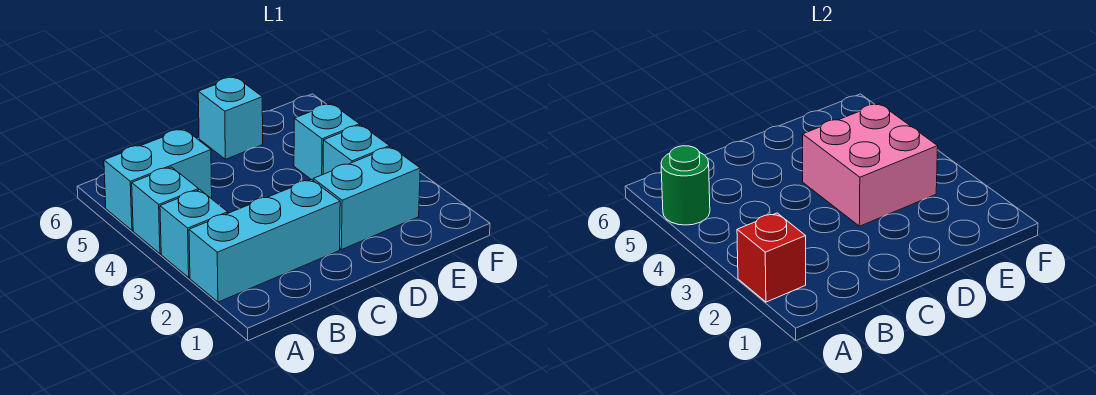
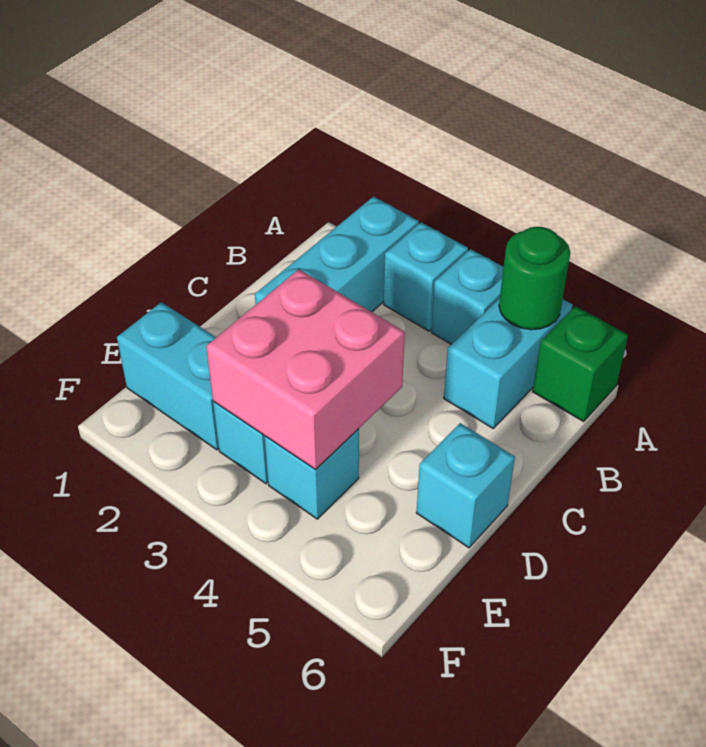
red 1x1 brick [737,213,806,302] -> none
none -> green 1x1 brick [533,306,628,422]
cyan 1x2 brick [313,147,420,250] -> cyan 1x2 brick turned to [117,302,219,450]

